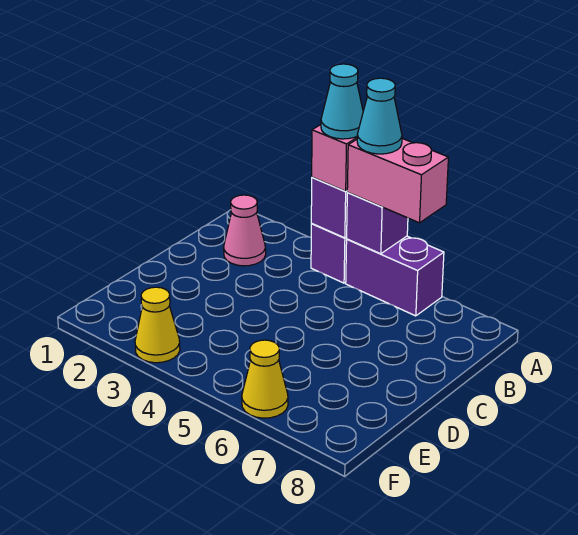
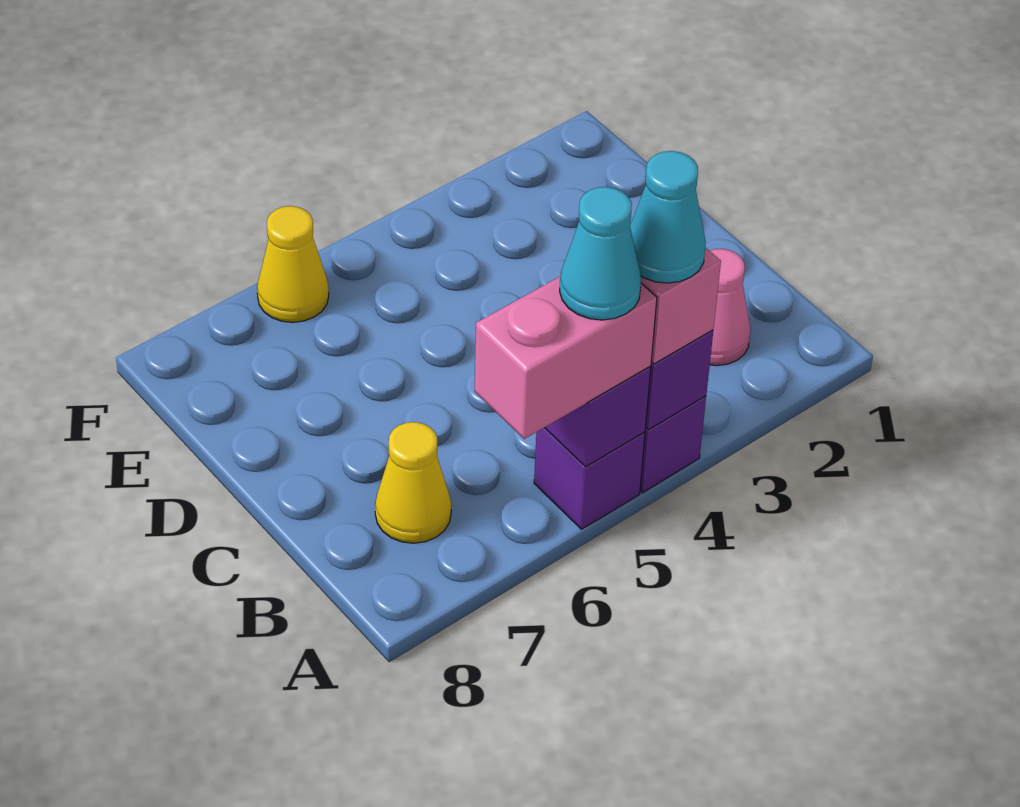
purple 1x2 brick [346,236,444,316] -> purple 1x1 brick [534,428,645,529]
yellow 1x1 cone [135,287,180,363] -> yellow 1x1 cone moved to [375,422,451,543]

